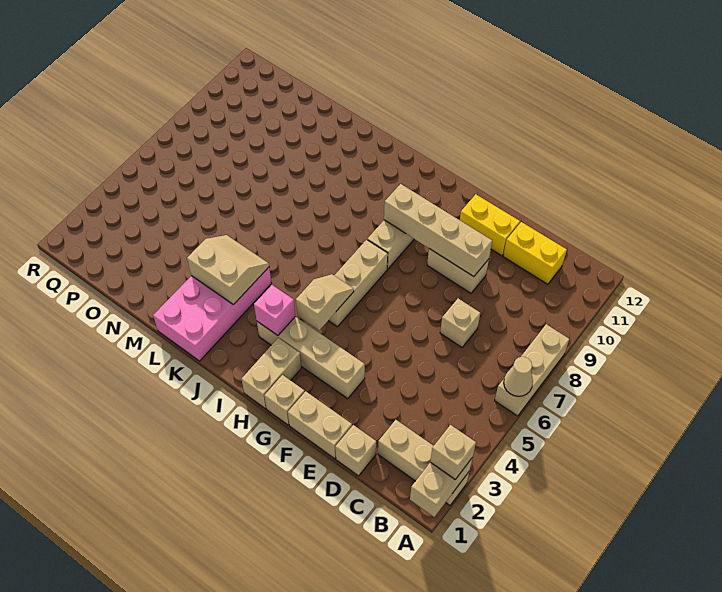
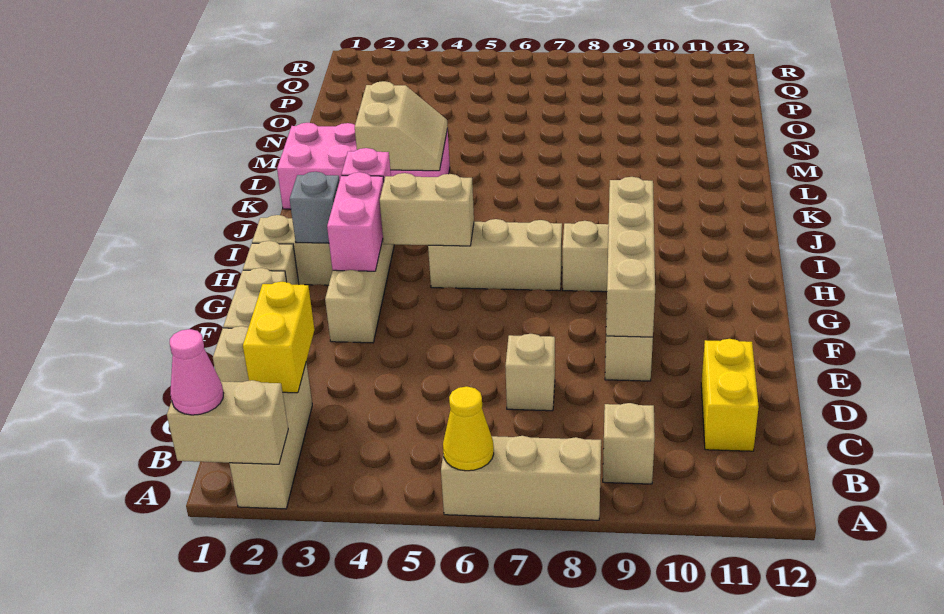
none -> pink 1x1 cone [170,329,224,415]
tan 1x1 brick [430,425,476,479] -> tan 1x1 brick moved to [603,403,655,484]
tan 1x1 cone [504,357,533,396] -> yellow 1x1 cone [443,387,494,471]
yellow 1x2 brick [460,194,520,256] -> yellow 1x2 brick moved to [243,282,315,393]
none -> pink 1x2 brick [327,172,384,271]
none -> grey 1x1 brick [290,172,340,243]
tan 1x2 slope [296,274,354,331] -> tan 1x2 brick [380,173,474,246]

